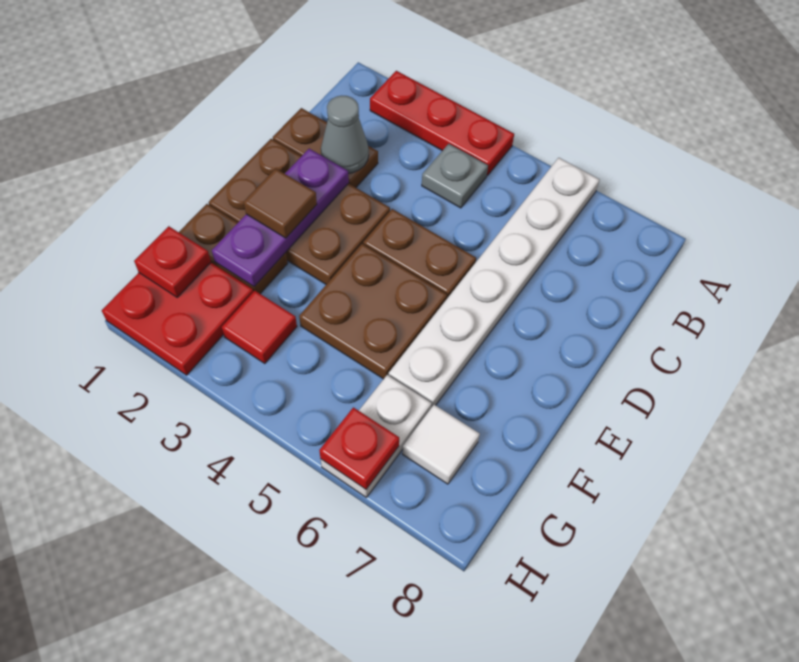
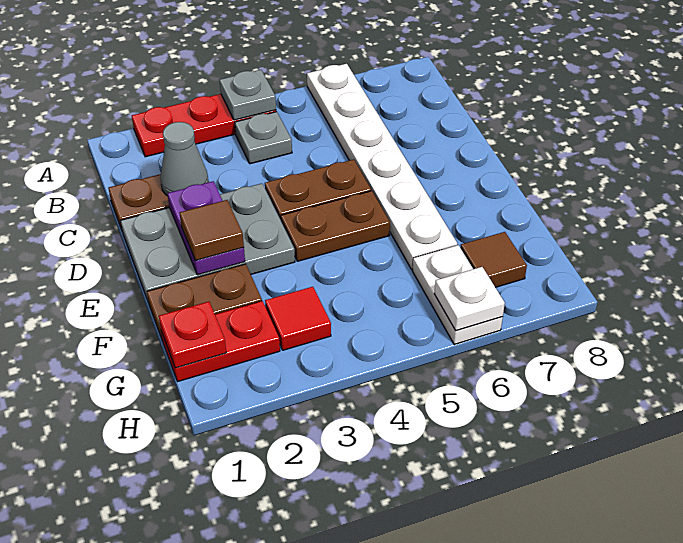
none -> grey 1x1 plate [220,70,276,120]
brown 2x3 plate [209,139,390,284] -> grey 2x3 plate [121,183,295,303]
purple 1x3 plate [212,149,349,287] -> purple 1x2 plate [167,181,245,275]
brown 2x2 plate [299,244,447,379] -> brown 1x2 plate [281,191,390,261]
red 2x2 plate [102,263,253,375] -> red 1x2 plate [161,301,280,381]
white 1x1 tile [402,405,480,484] -> brown 1x1 tile [460,232,527,287]
red 1x1 plate [319,407,399,489] -> white 1x1 plate [434,267,505,331]

